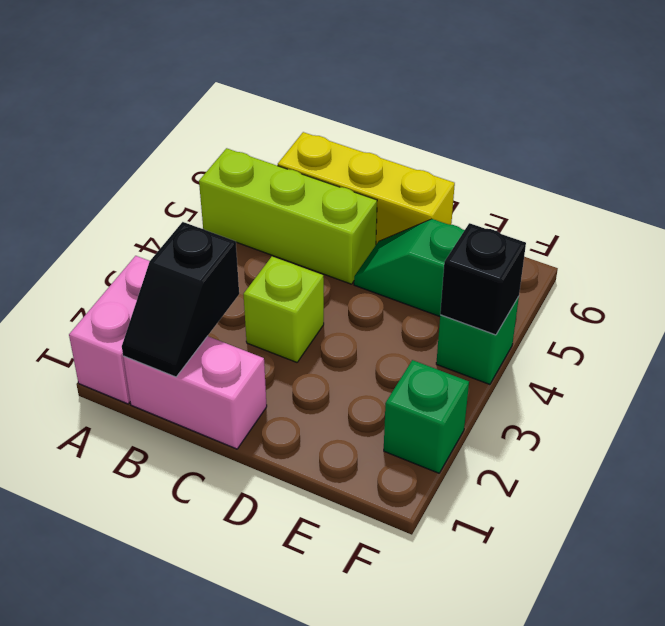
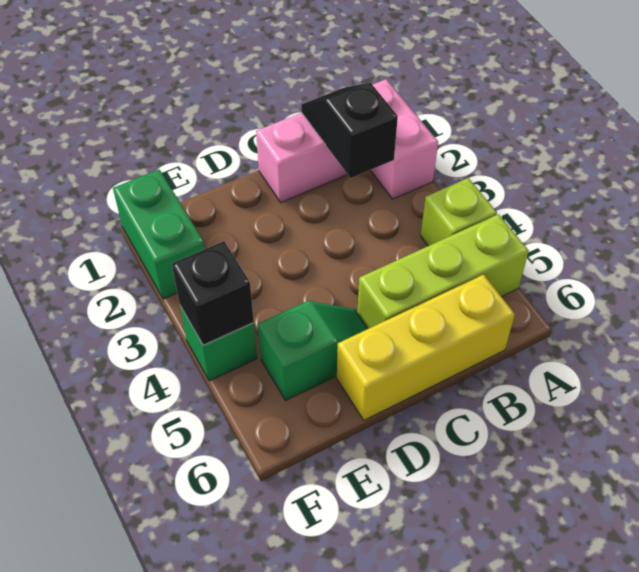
lime 1x1 brick [243,256,324,362] -> lime 1x1 brick moved to [420,178,497,246]
green 1x1 brick [384,360,469,473] -> green 1x2 brick [113,169,205,299]

